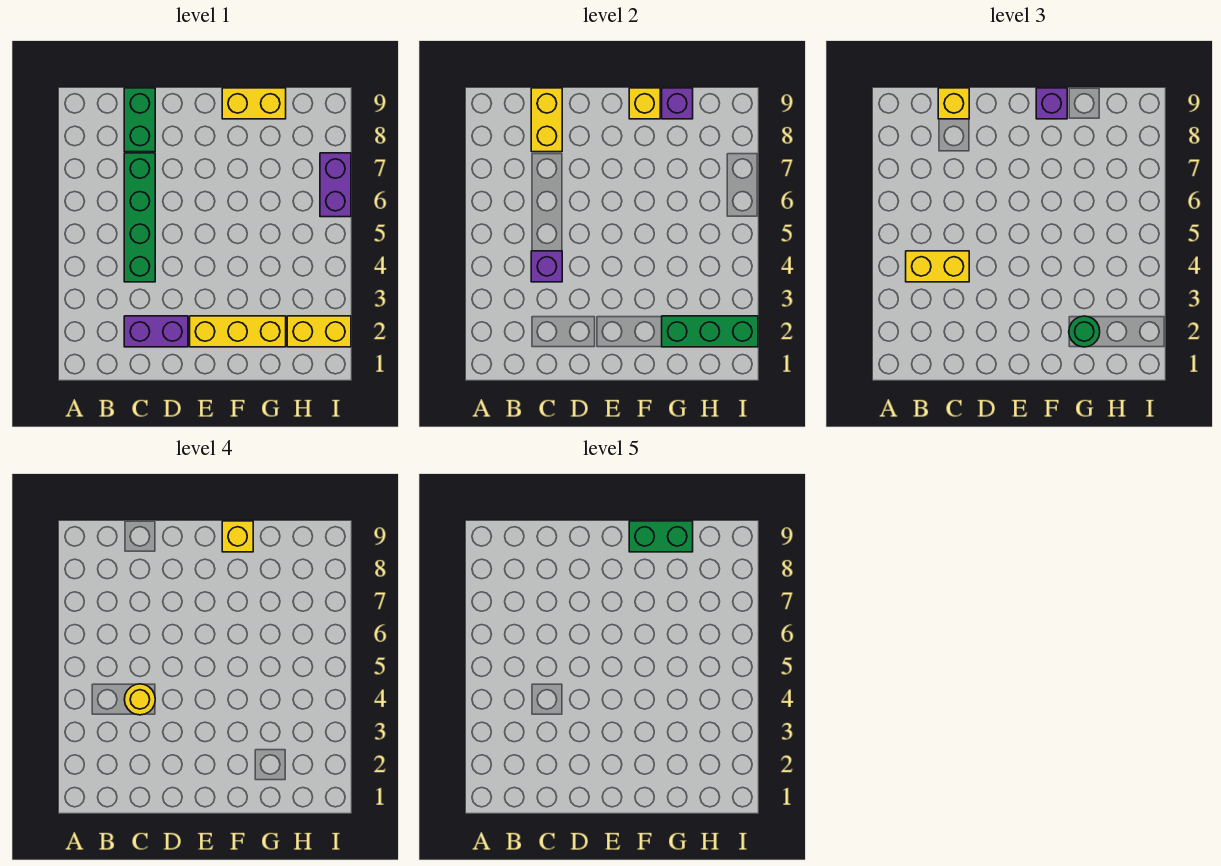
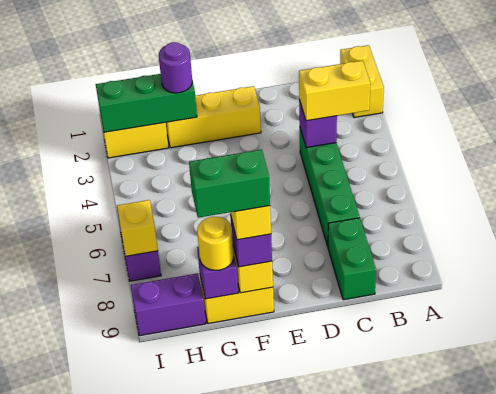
purple 1x2 brick [124,316,188,347] -> purple 1x2 brick moved to [131,273,206,336]
yellow 1x1 round brick [124,684,155,715] -> yellow 1x1 round brick moved to [197,217,234,270]
yellow 1x2 brick [531,88,562,152] -> yellow 1x2 brick moved to [340,45,384,118]
yellow 1x1 brick [938,88,969,119] -> yellow 1x1 brick moved to [117,200,158,256]
green 1x1 round brick [1069,316,1100,347] -> purple 1x1 round brick [159,42,192,93]

